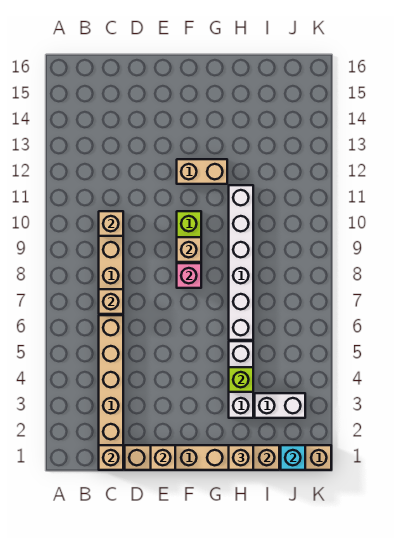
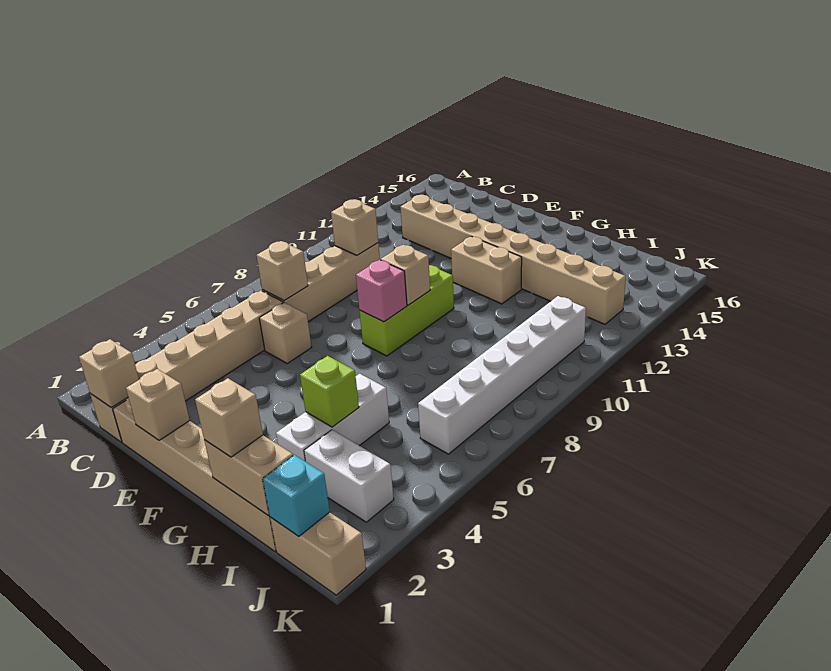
none -> tan 1x8 brick [400,195,626,324]
none -> tan 1x1 brick [259,303,312,363]
white 1x6 brick [229,185,253,340] -> white 1x6 brick moved to [418,296,586,454]

